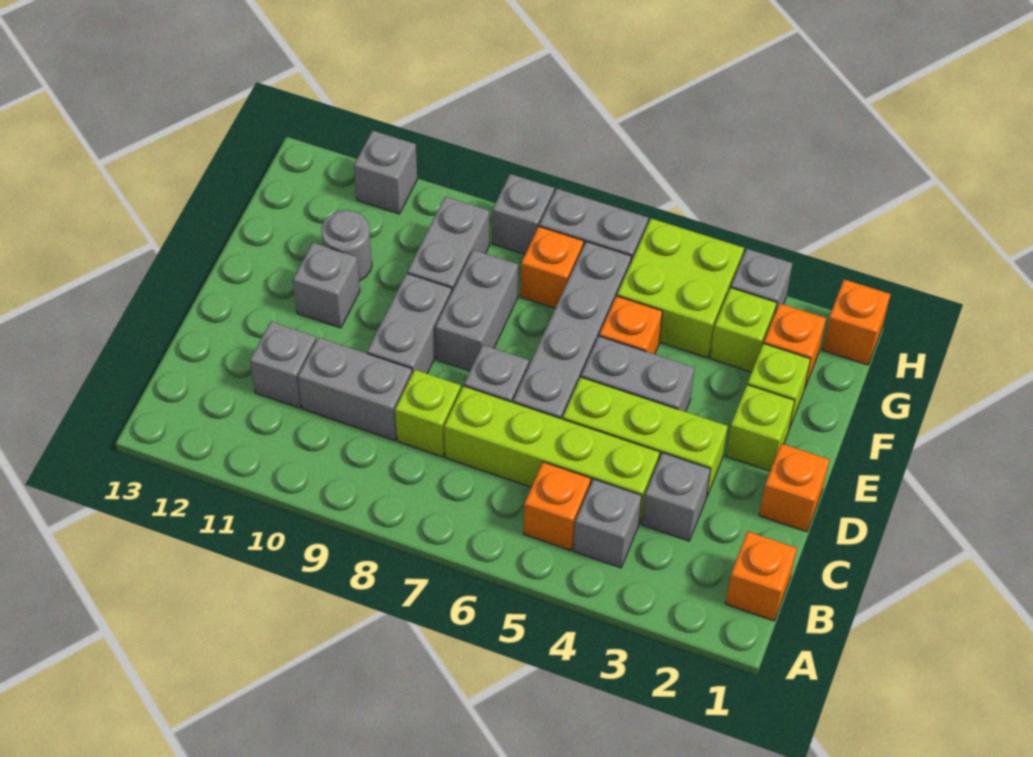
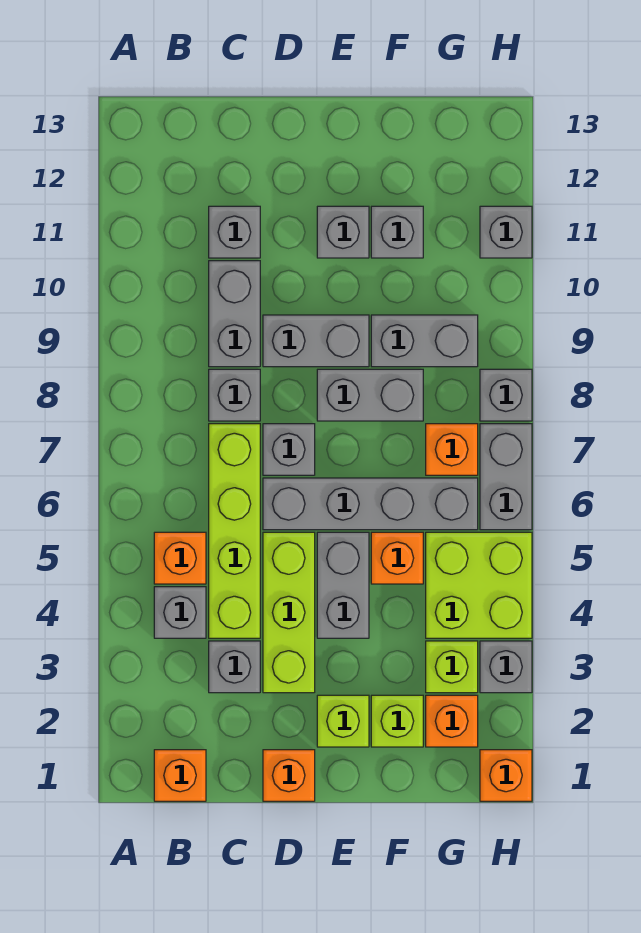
lime 1x1 brick [395,370,461,457] -> grey 1x1 brick [209,369,260,421]
grey 1x1 round brick [321,210,372,281] -> grey 1x1 brick [371,206,423,258]

